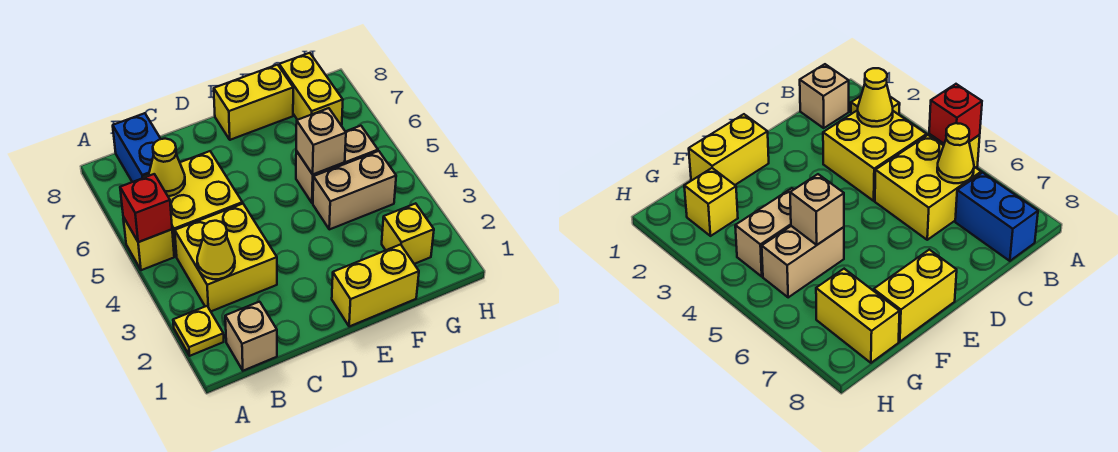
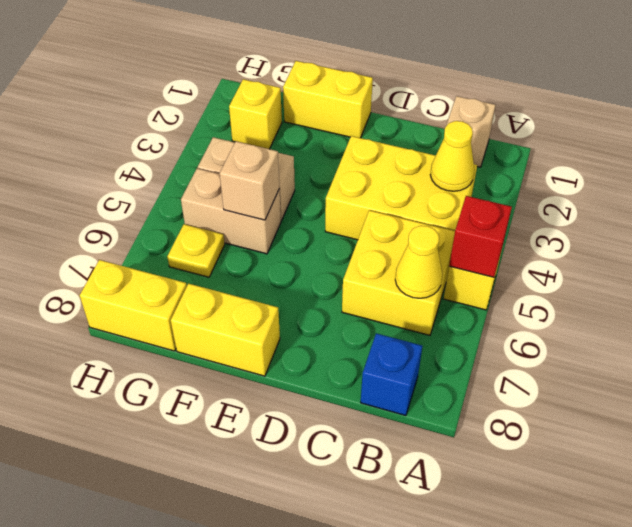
yellow 1x1 plate [173,306,224,356] -> yellow 1x1 plate moved to [167,224,225,277]
yellow 2x2 brick [175,204,277,311] -> yellow 2x3 brick [325,136,477,240]
blue 1x2 brick [113,113,160,182] -> blue 1x1 brick [361,333,422,416]
yellow 1x2 brick [279,53,343,126] -> yellow 1x2 brick turned to [80,260,187,351]

